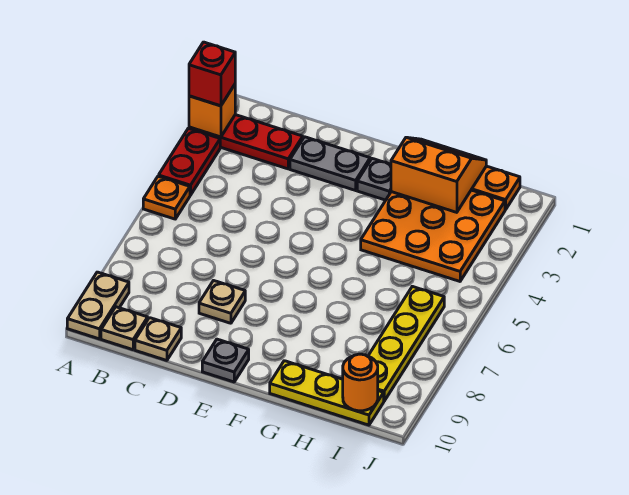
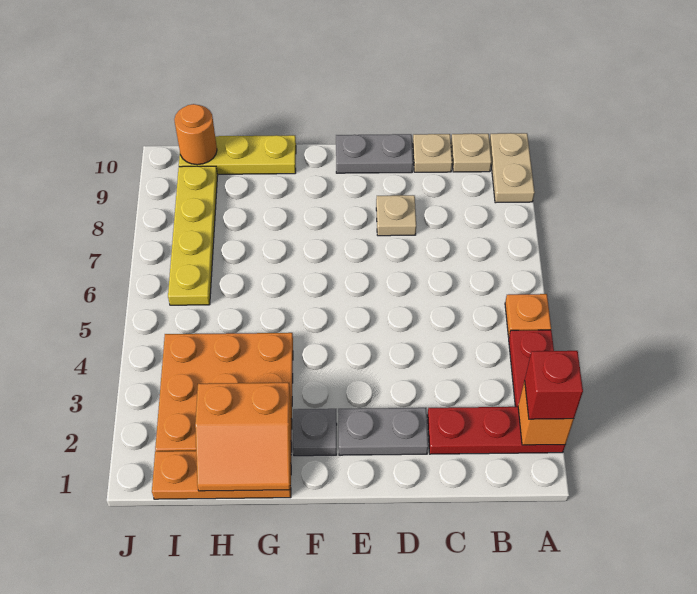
grey 1x1 plate [202,339,249,382] -> grey 1x2 plate [336,134,413,173]

